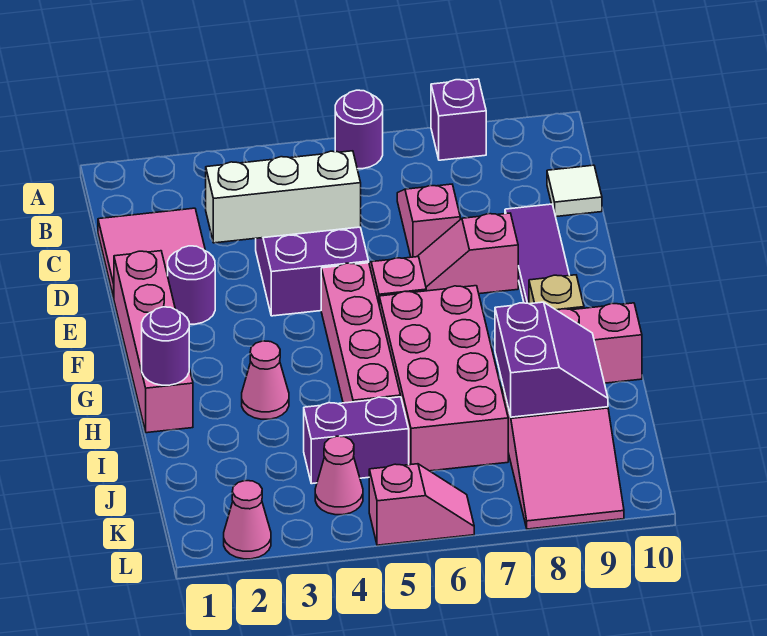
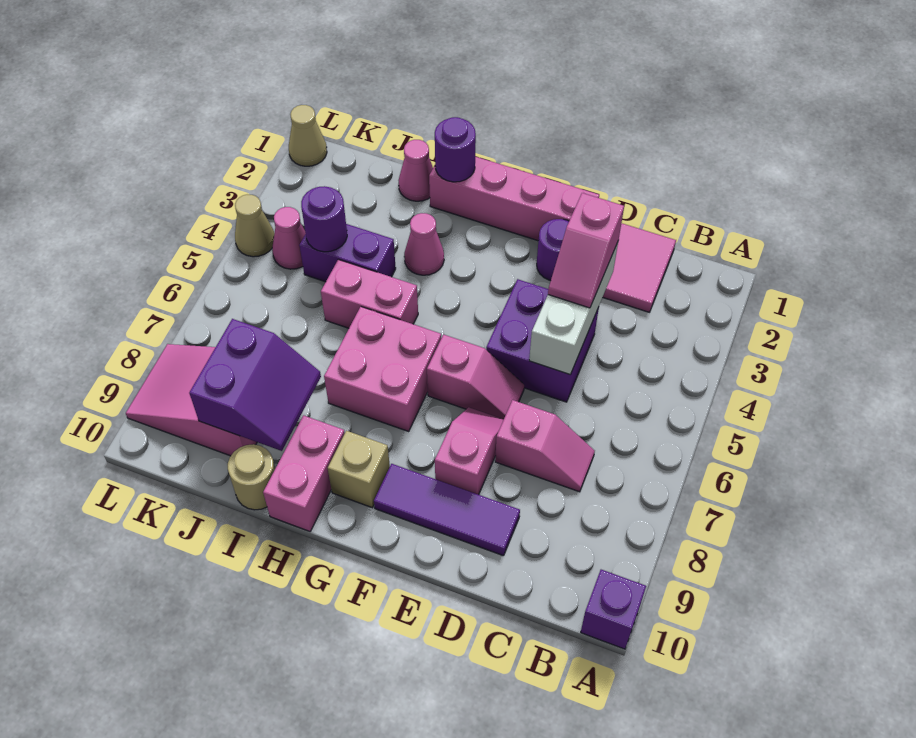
purple 1x1 round brick [335,90,383,169] -> purple 1x1 round brick moved to [301,186,347,252]
purple 1x1 brick [431,79,486,160] -> purple 1x1 brick moved to [581,570,646,649]
white 1x1 tile [547,165,602,217] -> none
pink 1x4 brick [321,263,401,403] -> pink 1x2 brick [321,260,418,328]
pink 2x4 brick [379,286,508,471] -> pink 2x2 brick [324,307,441,431]
purple 2x2 slope [495,302,608,417] -> purple 2x2 slope turned to [189,319,321,451]
none -> tan 1x1 round brick [228,444,275,510]
purple 1x2 brick [304,397,409,484] -> purple 1x2 brick turned to [299,224,396,282]
none -> tan 1x1 cone [289,105,327,166]
pink 1x1 cone [224,481,271,559] -> pink 1x1 cone moved to [398,140,433,201]
none -> tan 1x1 cone [235,195,274,257]
pink 1x2 slope [369,464,474,545] -> pink 1x2 slope moved to [548,193,624,308]

